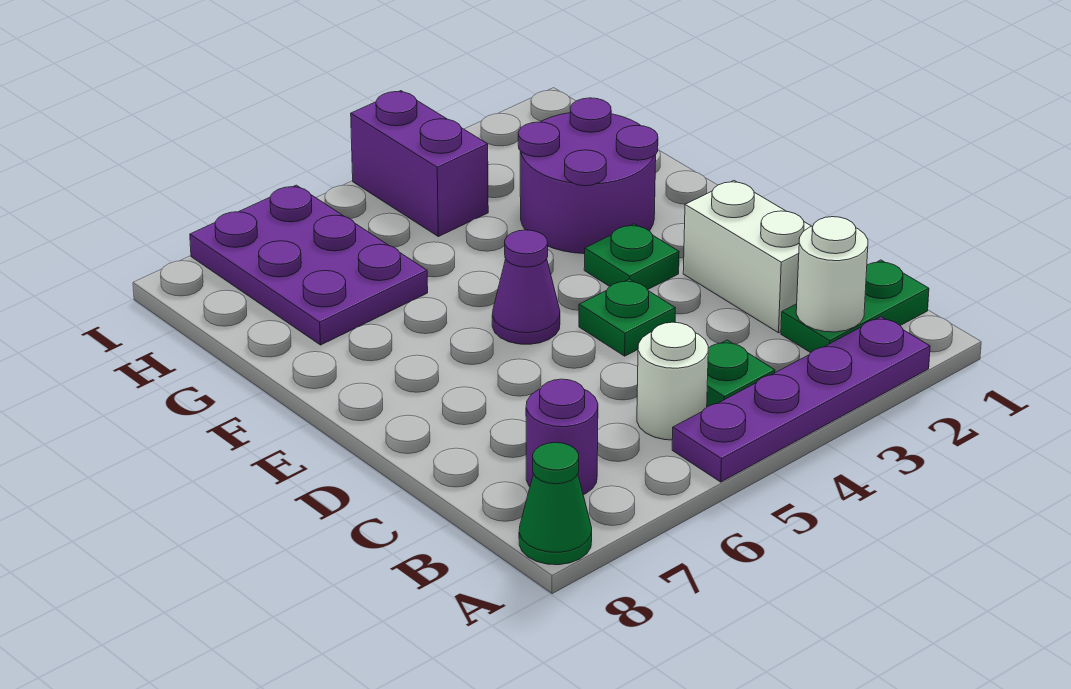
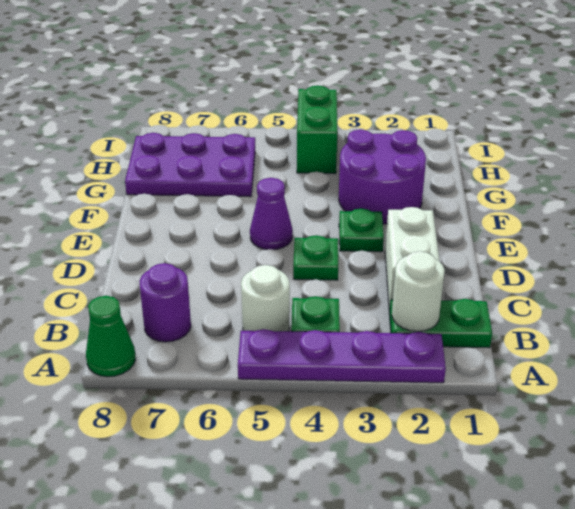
purple 2x3 plate [190,185,428,345] -> purple 2x3 plate turned to [125,133,255,197]
purple 1x2 brick [351,91,488,237] -> green 1x2 brick [297,85,338,174]

